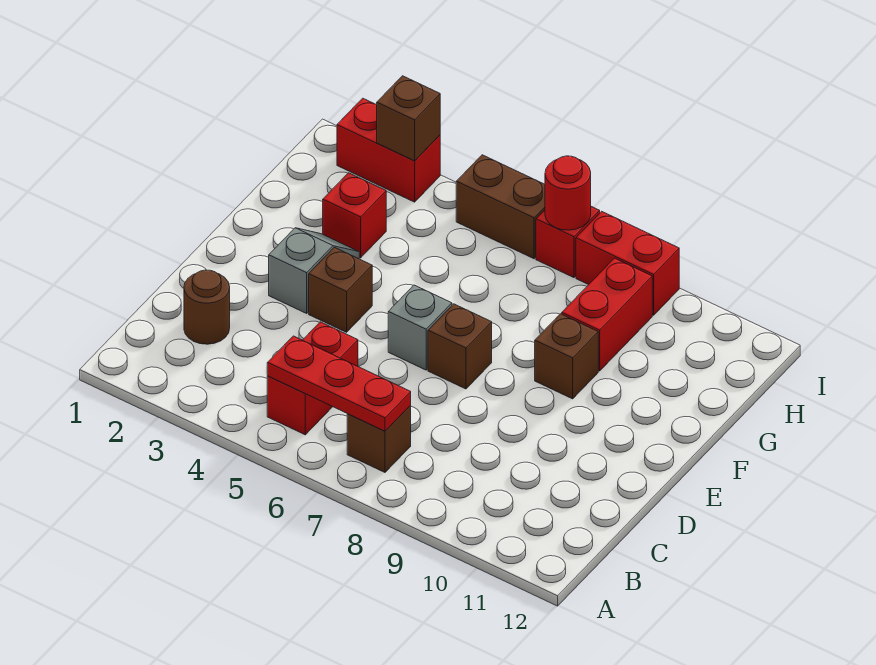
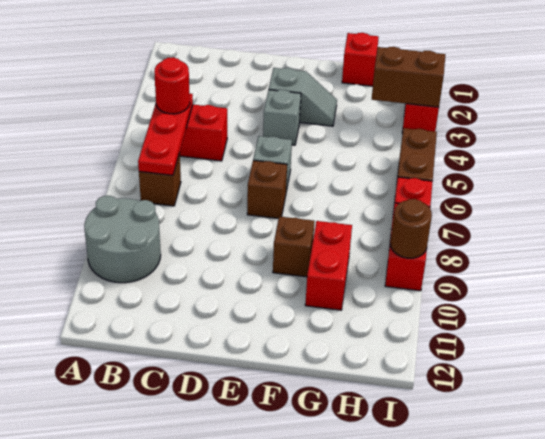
none -> grey 2x2 round brick [84,196,161,283]
brown 1x1 round brick [184,270,230,344] -> brown 1x1 round brick moved to [390,199,432,258]
brown 1x1 brick [309,247,372,332] -> grey 1x1 brick [263,90,301,145]
red 1x1 brick [323,173,386,258] -> red 1x1 brick moved to [342,33,379,86]
red 1x2 brick [562,258,652,371] -> red 1x2 brick turned to [305,221,352,310]
brown 1x1 brick [377,76,440,161] -> brown 1x2 brick [372,47,445,107]
red 1x1 round brick [545,156,591,230] -> red 1x1 round brick moved to [154,57,190,114]

